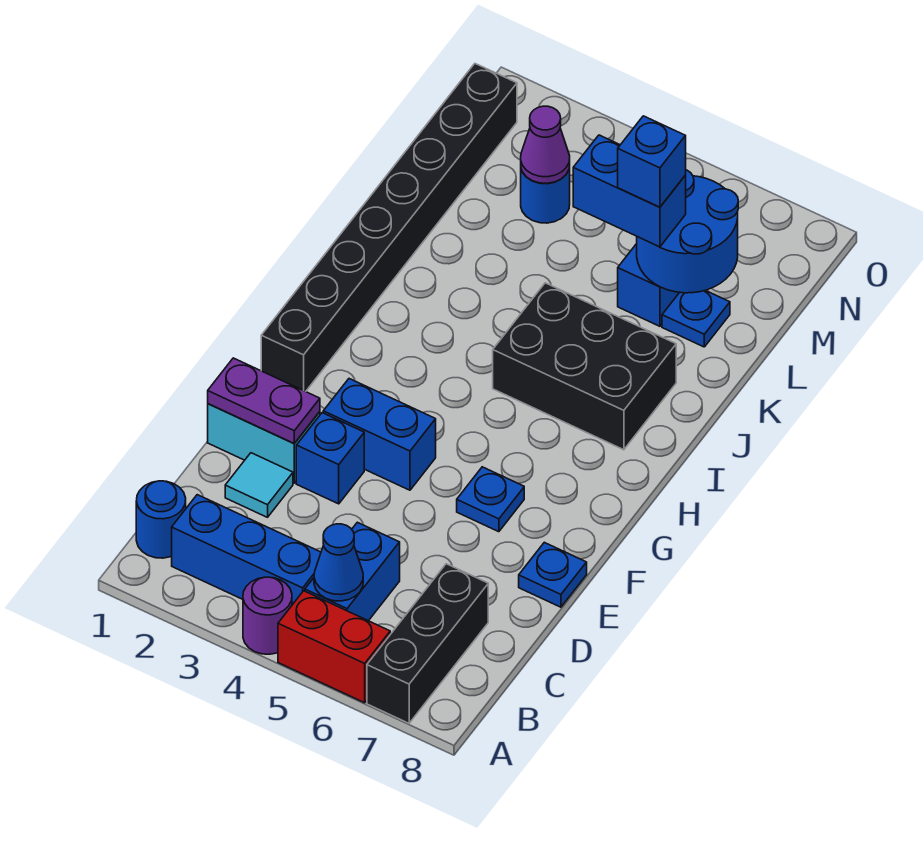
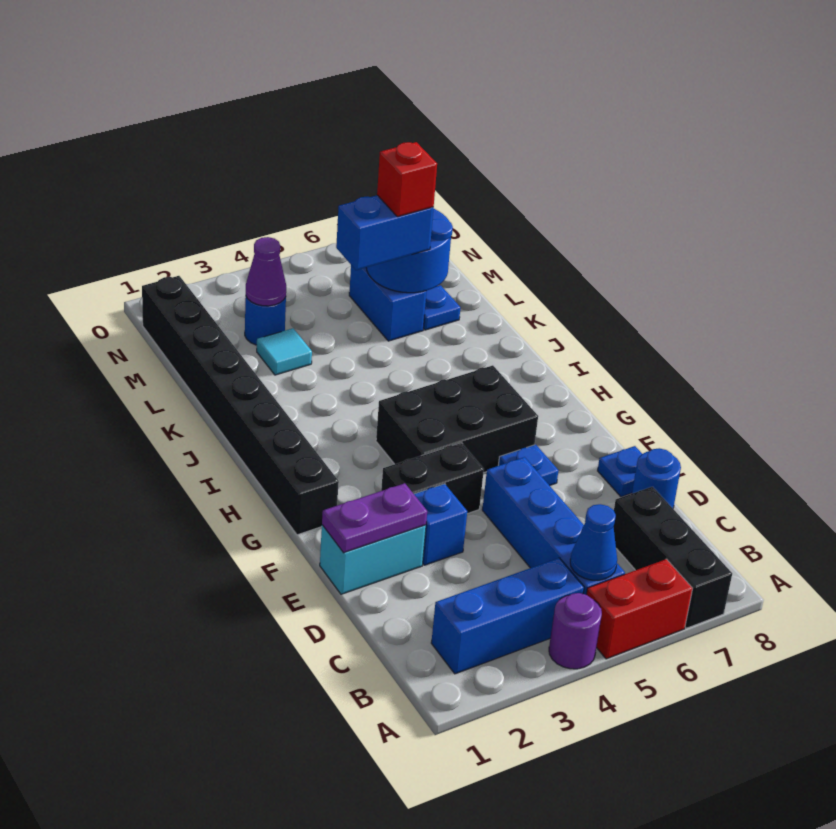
blue 1x1 round brick [136,481,186,558] -> blue 1x1 round brick moved to [632,448,681,508]
blue 1x2 brick [305,522,400,621] -> blue 1x4 brick [482,457,625,595]
cyan 1x1 tile [225,453,293,517] -> cyan 1x1 tile moved to [257,328,312,375]
blue 1x2 brick [323,379,436,490] -> black 1x2 brick [381,443,484,514]
black 2x3 brick [493,283,676,450] -> black 2x3 brick moved to [376,365,538,472]
blue 1x1 brick [618,116,686,207] -> red 1x1 brick [377,142,437,217]

